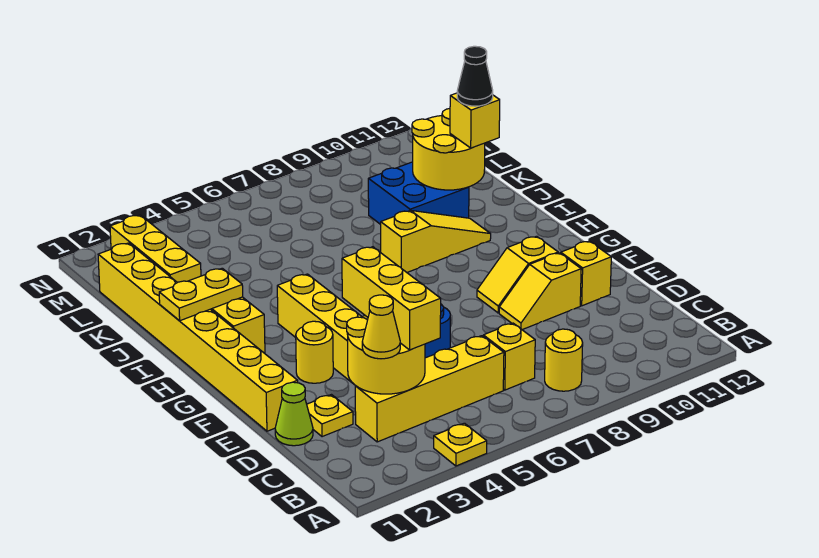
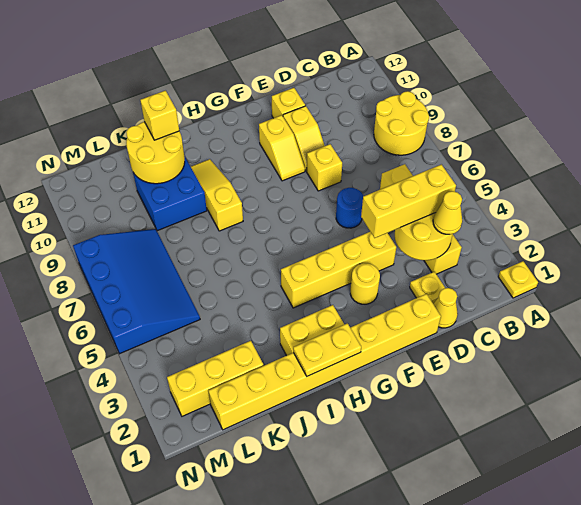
yellow 1x1 plate [434,423,487,466] -> yellow 1x1 plate moved to [498,261,538,298]
yellow 1x1 round brick [545,329,583,391] -> yellow 2x2 round brick [374,91,429,155]
yellow 1x1 brick [483,323,535,390] -> yellow 1x1 brick moved to [307,144,342,191]
lime 1x1 cone [275,382,313,446] -> yellow 1x1 cone [434,288,458,328]
yellow 1x2 plate [159,268,243,321] -> yellow 1x2 plate turned to [293,323,361,376]
black 1x1 cone [457,46,493,106] -> none
none -> blue 3x4 slope [73,229,200,354]

